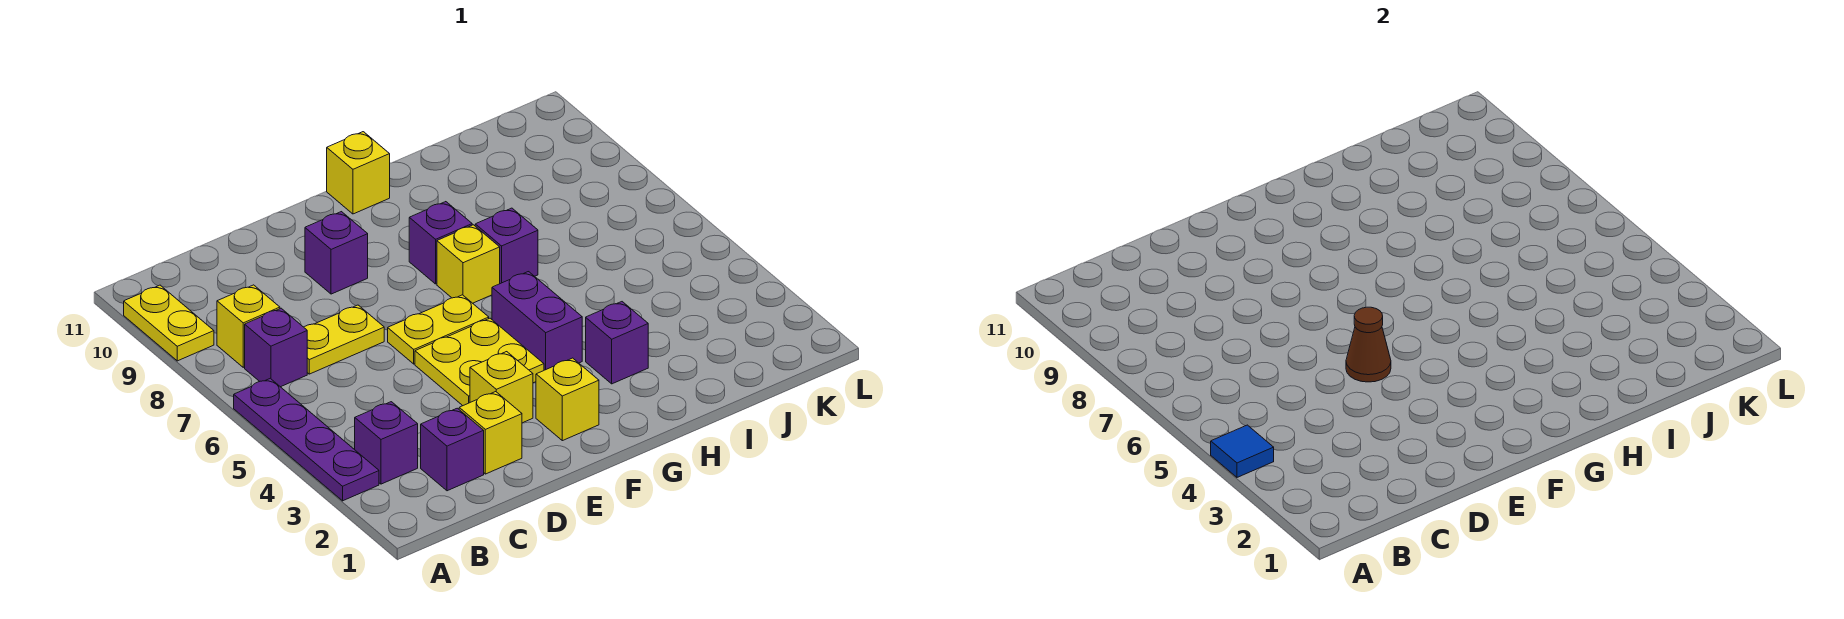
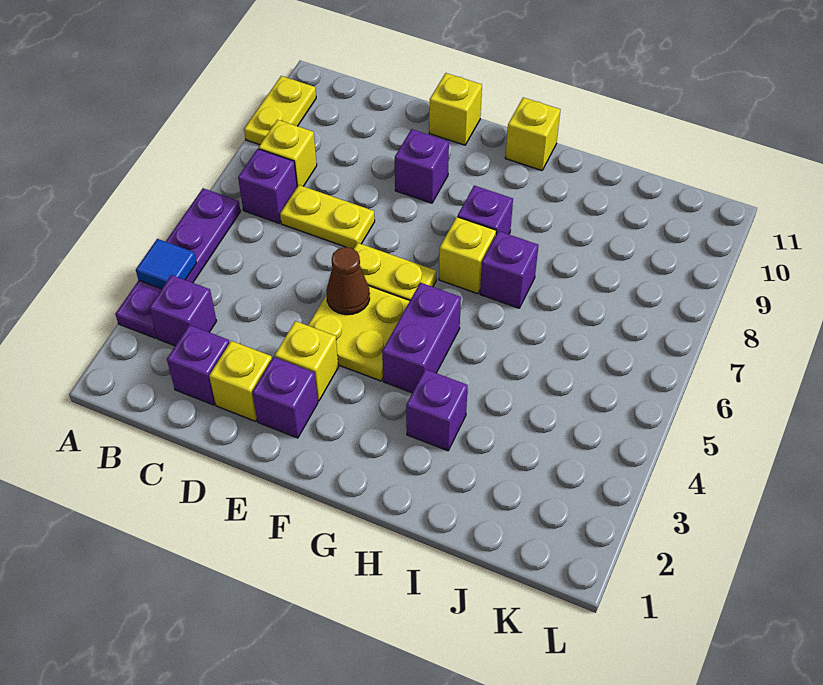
none -> purple 1x1 brick [252,357,318,438]
yellow 1x1 brick [536,358,599,441] -> yellow 1x1 brick moved to [429,73,482,145]

